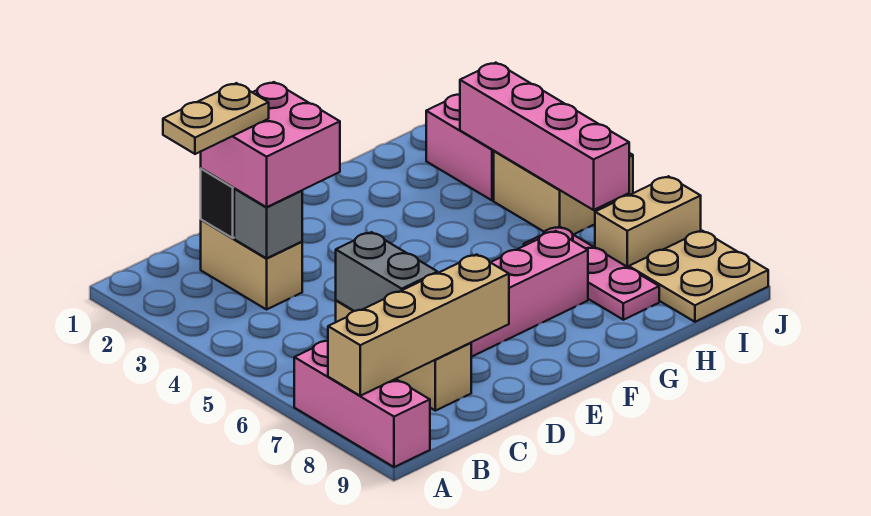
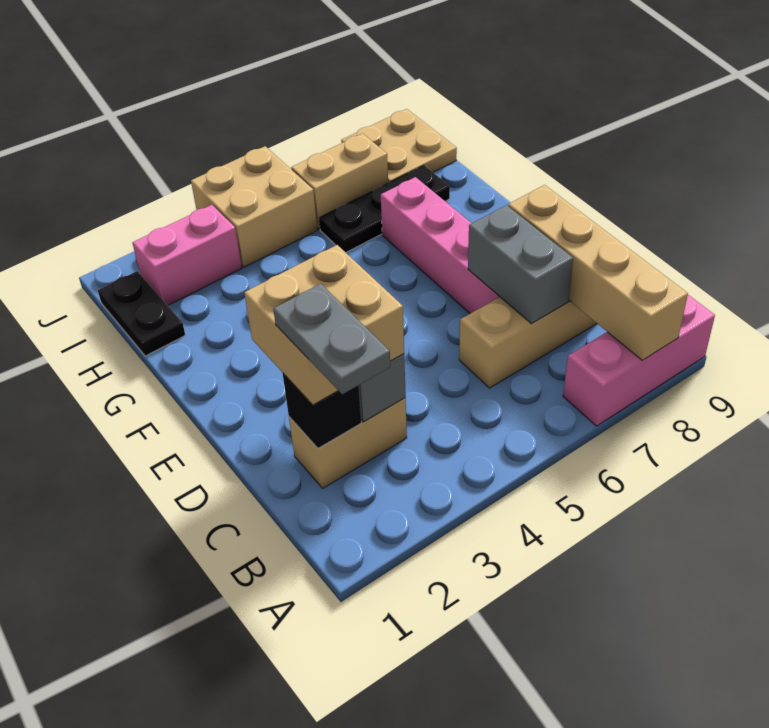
tan 1x2 plate [163,83,269,154] -> grey 1x2 plate [273,284,390,394]
pink 2x2 brick [201,82,340,207] -> tan 2x2 brick [244,245,404,405]
grey 1x2 brick [336,232,437,311] -> grey 1x2 brick turned to [468,205,573,324]
none -> black 1x2 plate [98,271,185,356]
pink 1x3 plate [524,226,659,320] -> black 1x3 plate [319,166,450,252]
pink 1x4 brick [460,63,629,210] -> none
tan 1x2 brick [595,176,701,268] -> tan 1x2 brick turned to [291,133,388,229]

